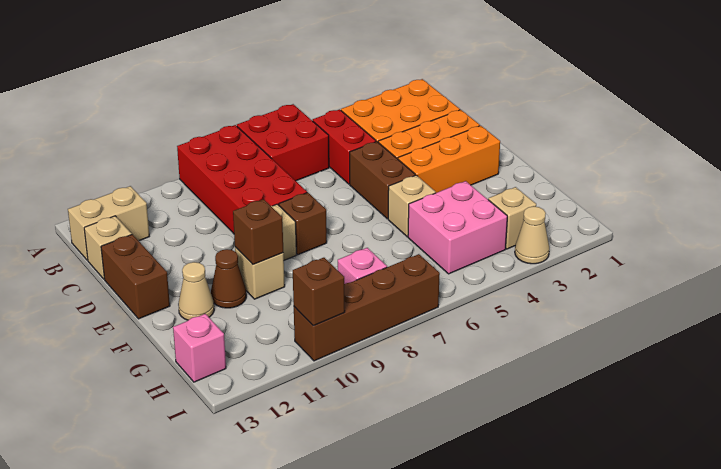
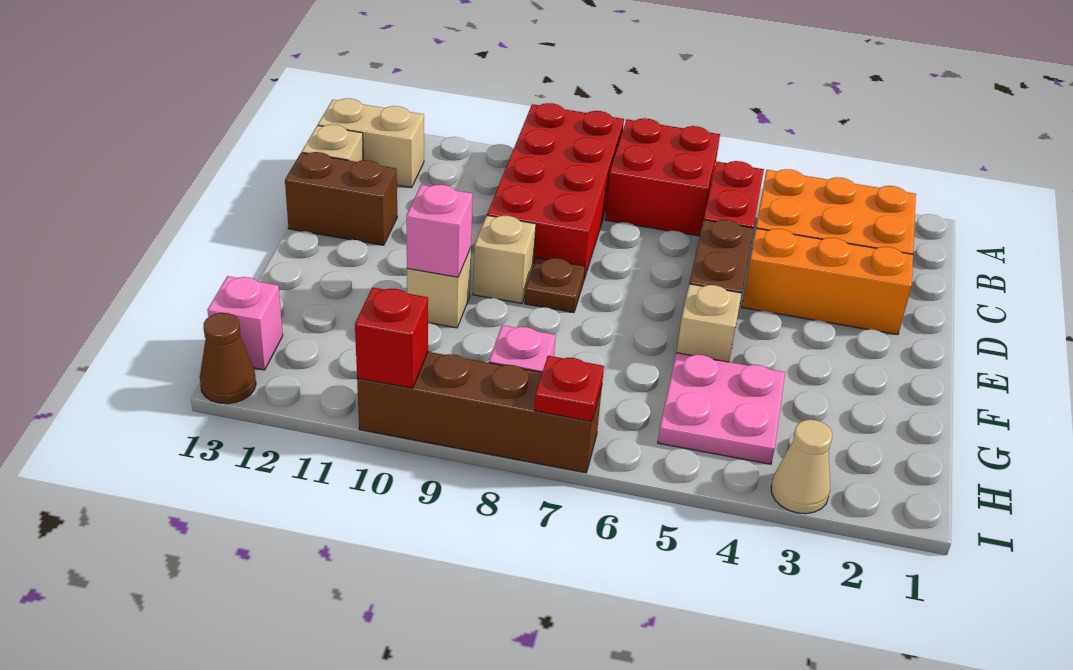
brown 1x2 brick [101,234,170,319] -> brown 1x2 brick turned to [285,152,397,245]
orange 1x3 brick [398,126,500,193] -> none
brown 1x1 brick [279,192,327,255] -> brown 1x1 plate [525,258,585,313]
brown 1x1 brick [233,199,283,265] -> pink 1x1 brick [406,185,472,277]
brown 1x1 cone [211,249,246,308] -> brown 1x1 cone moved to [200,313,256,404]
tan 1x1 cone [178,262,214,320] -> none
pink 2x2 brick [408,181,507,274] -> pink 2x2 plate [658,353,785,464]
tan 1x1 brick [488,187,536,249] -> none
none -> red 1x1 plate [534,356,604,422]
brown 1x1 brick [293,258,345,326] -> red 1x1 brick [355,287,428,388]

